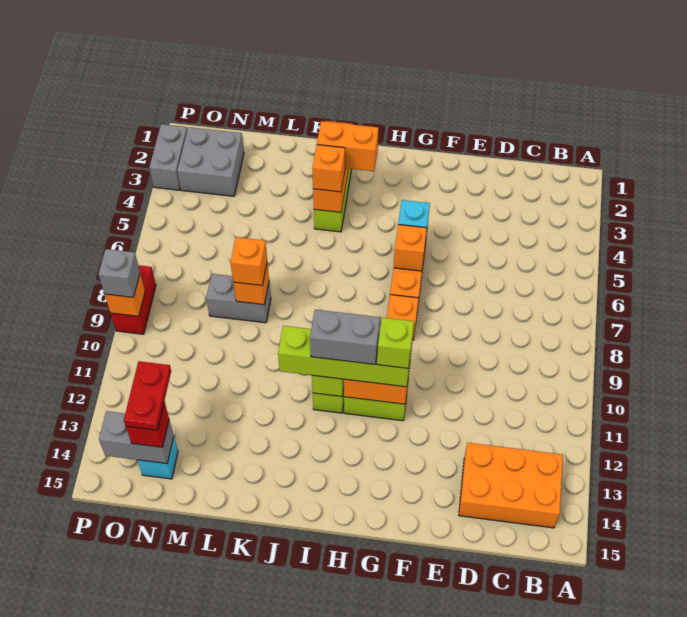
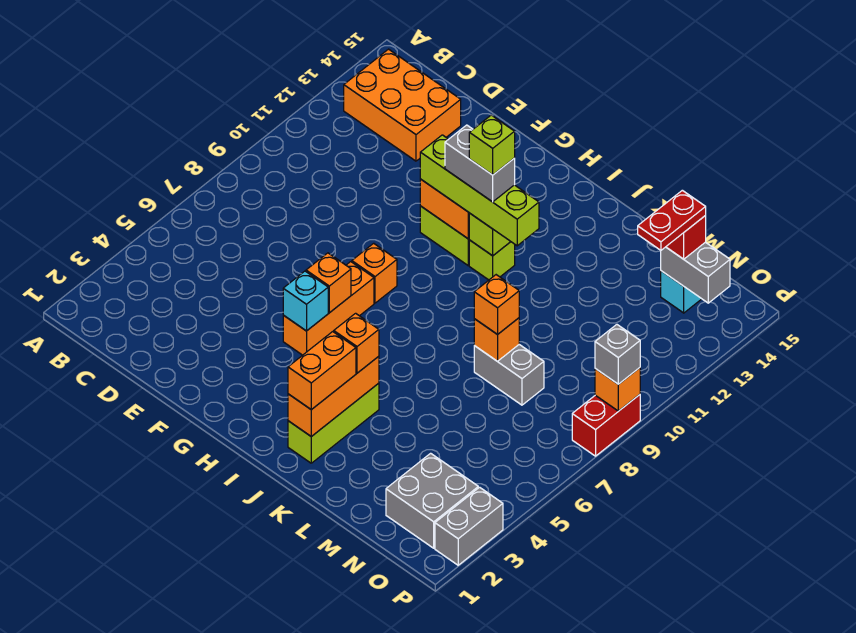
lime 1x1 brick [377,317,414,368] -> lime 1x1 brick moved to [469,115,515,175]
orange 1x2 brick [317,121,379,171] -> orange 1x2 brick turned to [288,332,356,410]

